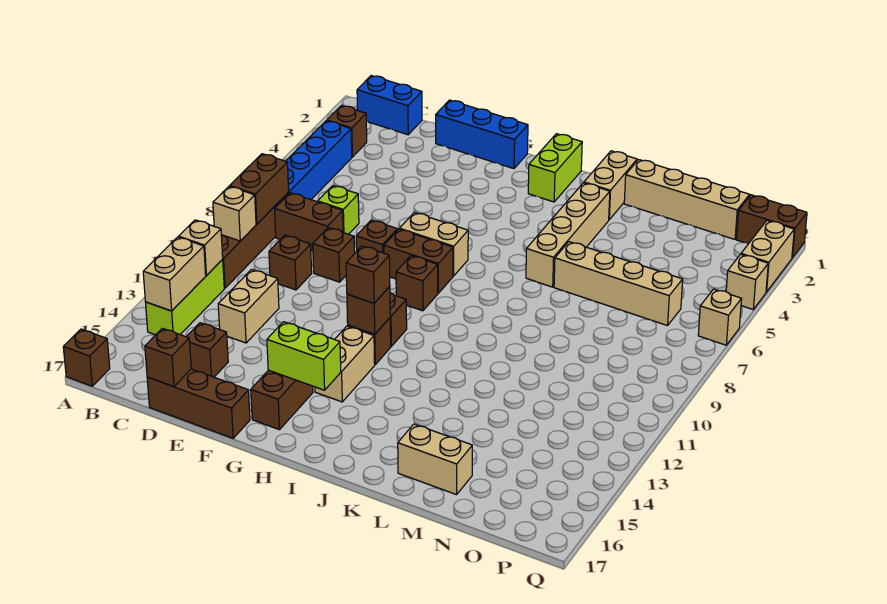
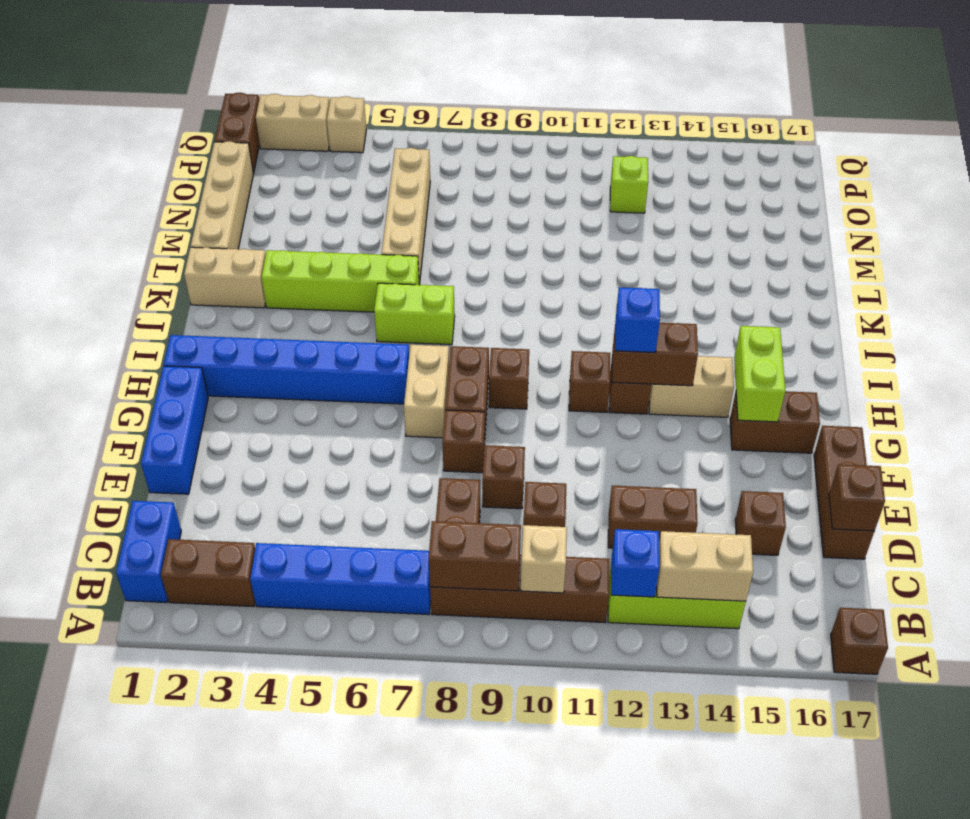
brown 1x1 brick [327,106,367,157] -> brown 1x2 brick [161,539,255,607]
tan 1x1 brick [179,220,223,275] -> blue 1x1 brick [611,529,659,597]
lime 1x1 brick [318,186,359,234] -> lime 1x1 brick moved to [610,156,648,213]
tan 1x2 brick [218,269,279,343] -> brown 1x2 brick [608,486,697,548]
none -> blue 1x6 brick [164,335,409,404]
brown 1x1 brick [347,287,390,334] -> brown 1x2 brick [612,323,698,386]
brown 1x1 brick [346,246,390,303] -> blue 1x1 brick [615,287,660,352]
lime 1x2 brick [528,134,582,202] -> lime 1x2 brick moved to [374,283,455,345]
tan 1x4 brick [526,183,610,287] -> lime 1x4 brick [262,250,419,312]
tan 1x2 brick [398,424,472,495] -> none
tan 1x1 brick [698,289,742,345] -> none

